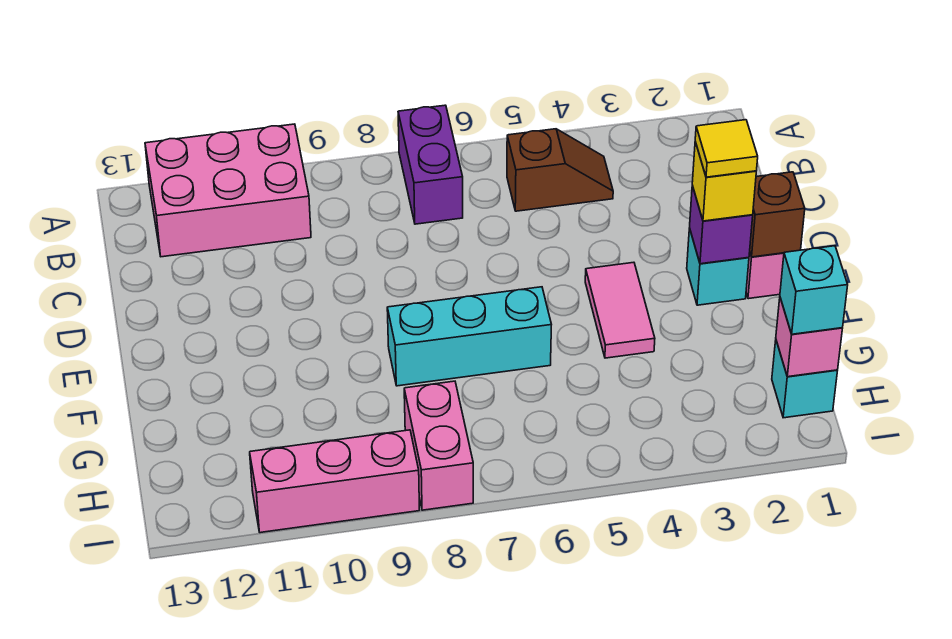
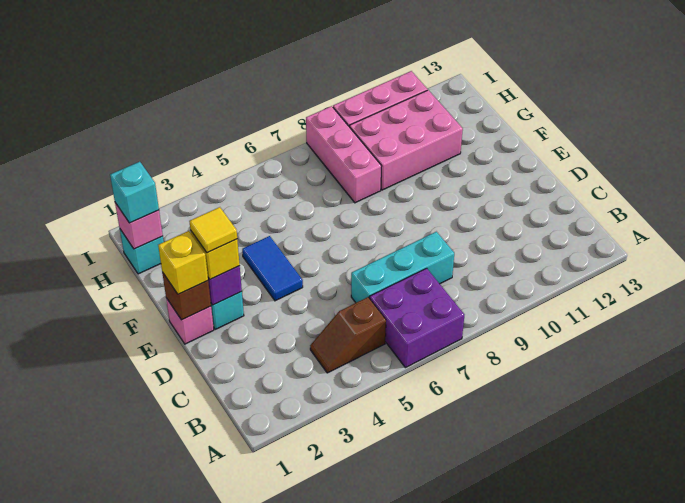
purple 1x2 brick [398,105,463,224] -> purple 2x2 brick [370,268,464,368]
pink 2x3 brick [145,124,311,257] -> pink 2x3 brick moved to [350,90,463,190]
none -> yellow 1x1 brick [158,231,208,294]
pink 1x2 tile [585,262,655,358] -> blue 1x2 tile [242,236,303,301]
cyan 1x3 brick [387,287,551,386] -> cyan 1x3 brick moved to [351,232,454,303]
pink 1x2 brick [404,381,473,510] -> pink 1x3 brick [306,106,382,203]

